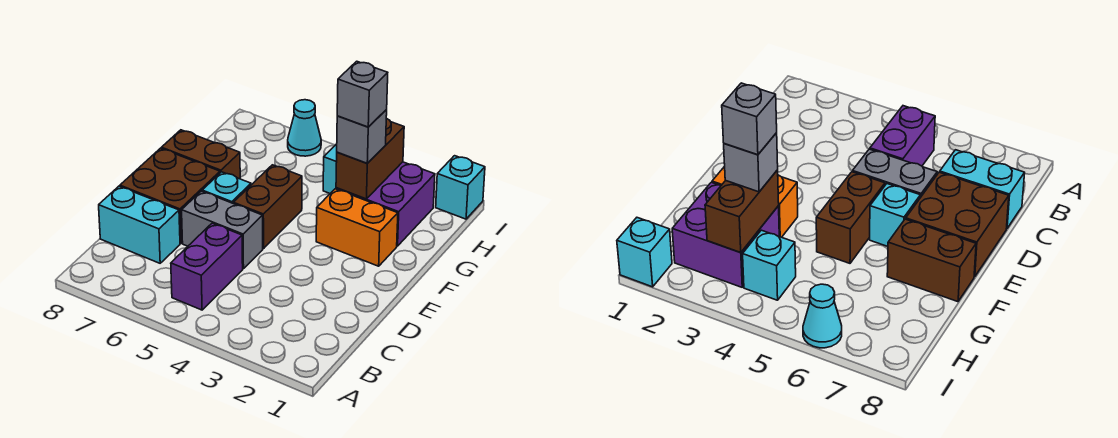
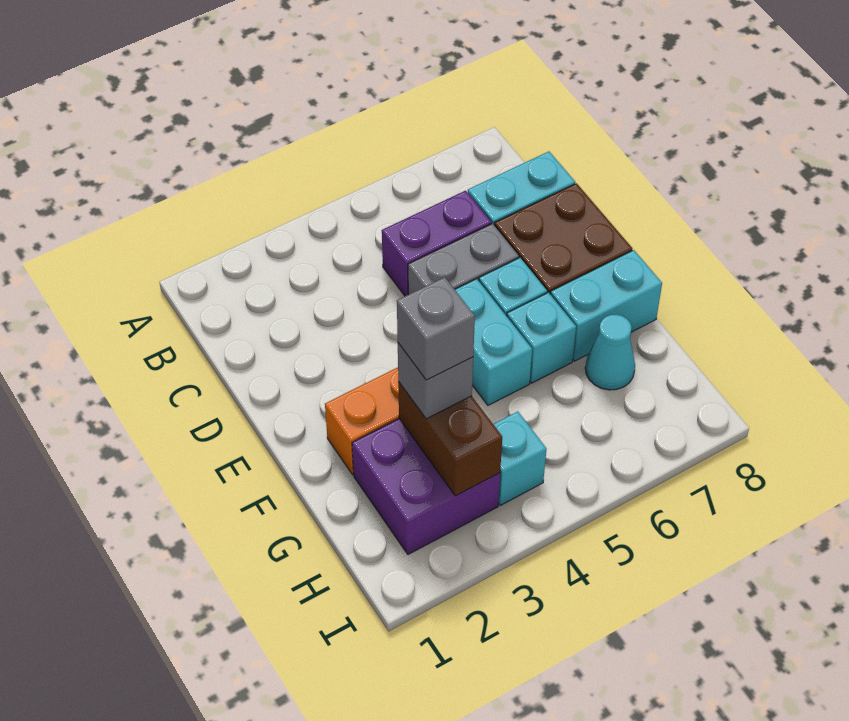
purple 1x2 brick [171,223,243,310] -> purple 1x2 brick turned to [382,191,491,296]
brown 1x2 brick [233,165,302,248] -> cyan 1x2 brick [455,279,532,405]
brown 1x2 brick [162,130,240,179] -> cyan 1x2 brick [550,250,662,361]
cyan 1x1 brick [436,156,485,219] -> cyan 1x1 brick moved to [507,293,576,383]
cyan 1x1 cone [288,100,321,156] -> cyan 1x1 cone moved to [585,315,635,390]

